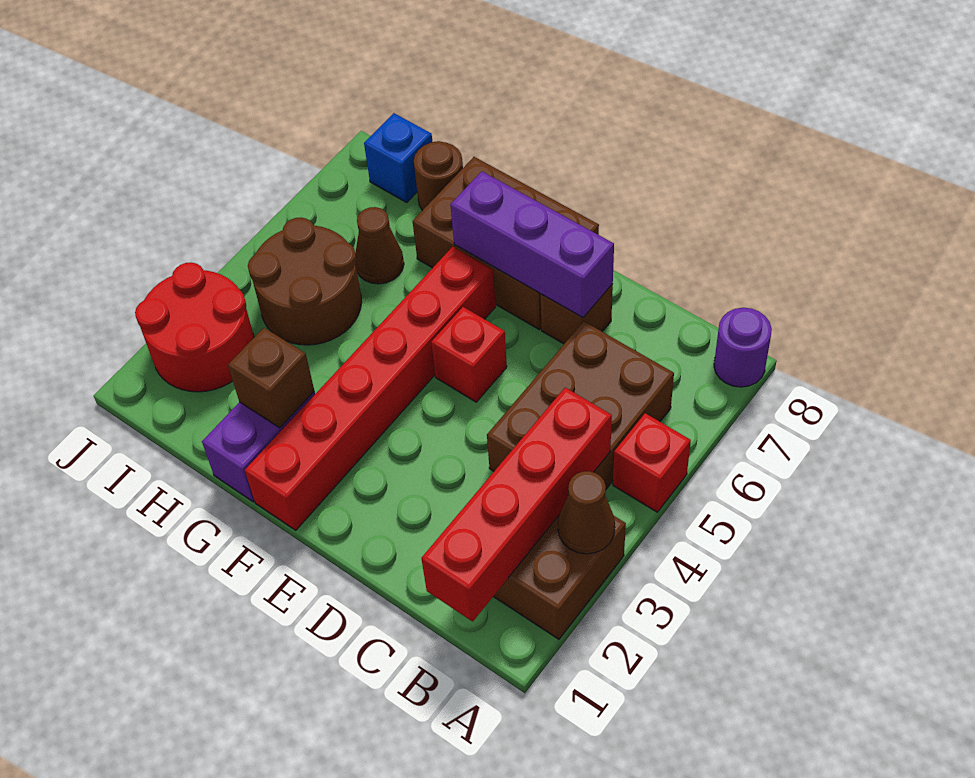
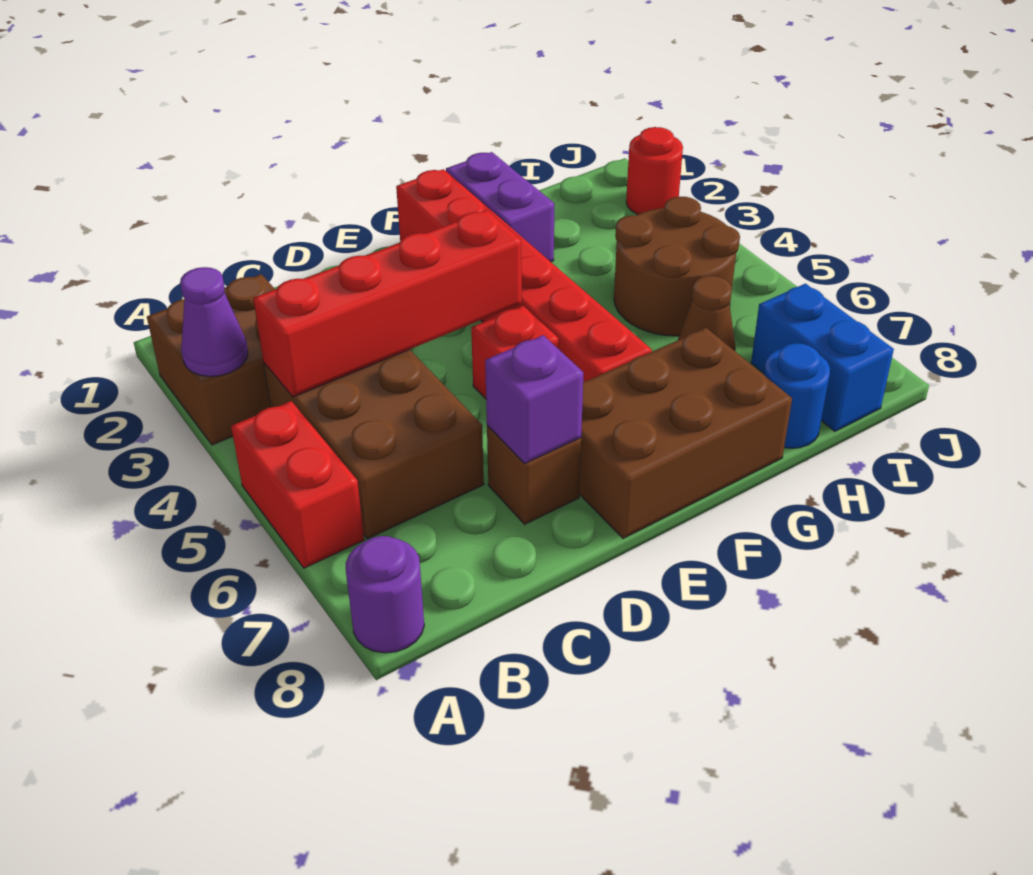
brown 1x1 cone [558,471,615,554] -> purple 1x1 cone [180,267,248,377]
red 1x1 brick [613,413,691,512] -> red 1x2 brick [231,401,364,568]
red 1x4 brick [421,388,612,621] -> red 1x4 brick turned to [253,210,522,397]
purple 1x3 brick [450,171,614,317] -> purple 1x1 brick [485,335,584,464]
brown 1x1 brick [228,328,314,428] -> none
brown 1x1 round brick [414,141,463,210] -> blue 1x1 round brick [764,343,830,448]
red 2x2 round brick [135,262,254,392] -> red 1x1 round brick [626,127,683,214]
blue 1x1 brick [364,113,432,202] -> blue 1x2 brick [751,284,894,431]

